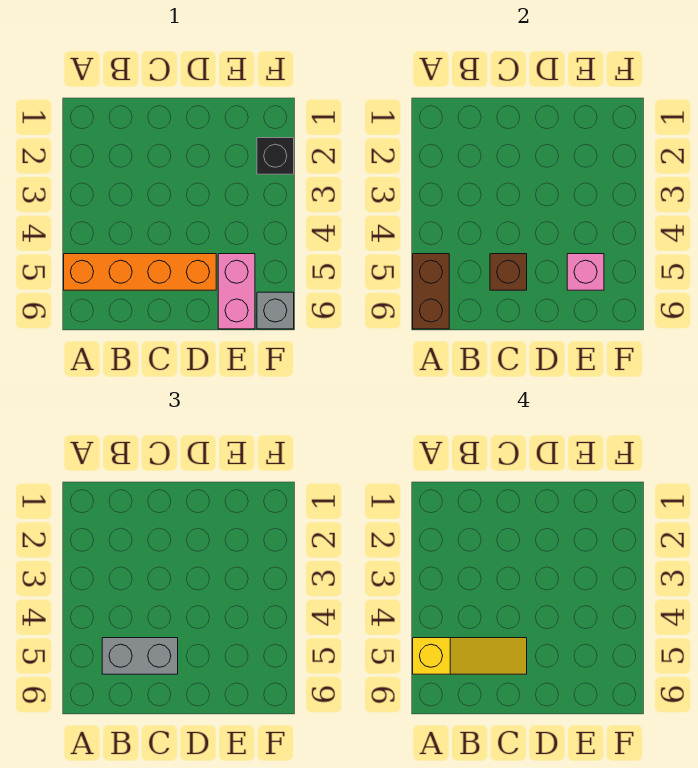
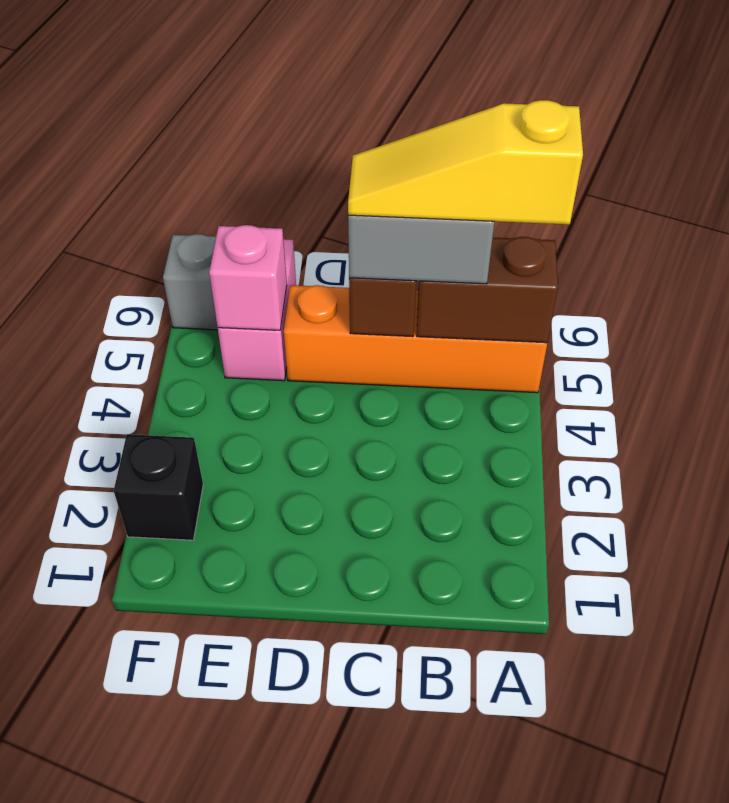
brown 1x2 brick [413,254,449,329] -> brown 1x2 brick turned to [417,237,558,343]

